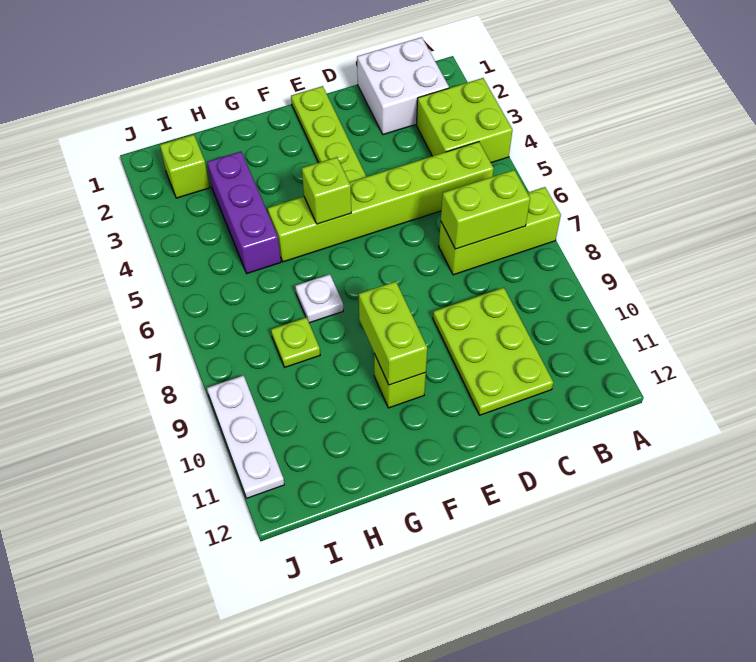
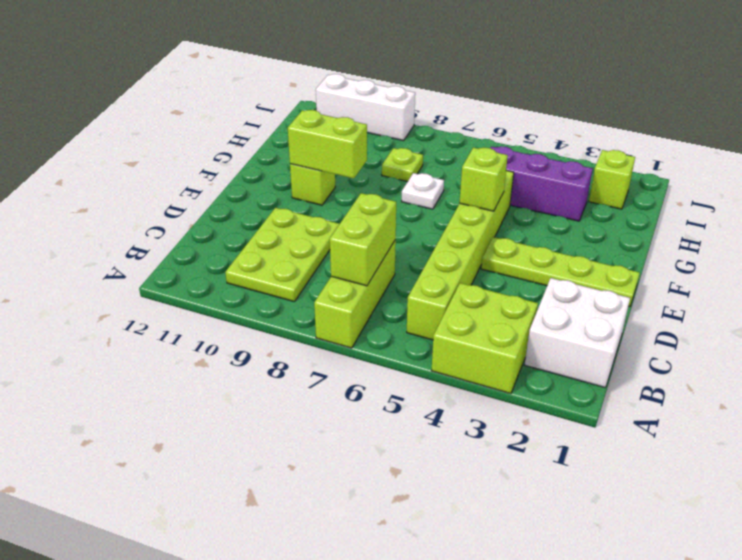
lime 2x3 plate [433,288,553,415] -> lime 2x3 plate turned to [225,208,339,302]
white 1x3 plate [207,375,284,498] -> white 1x3 brick [316,74,415,141]

